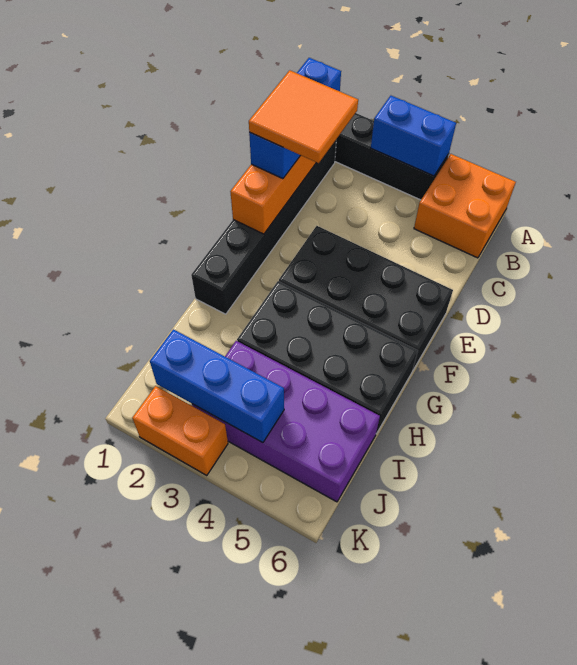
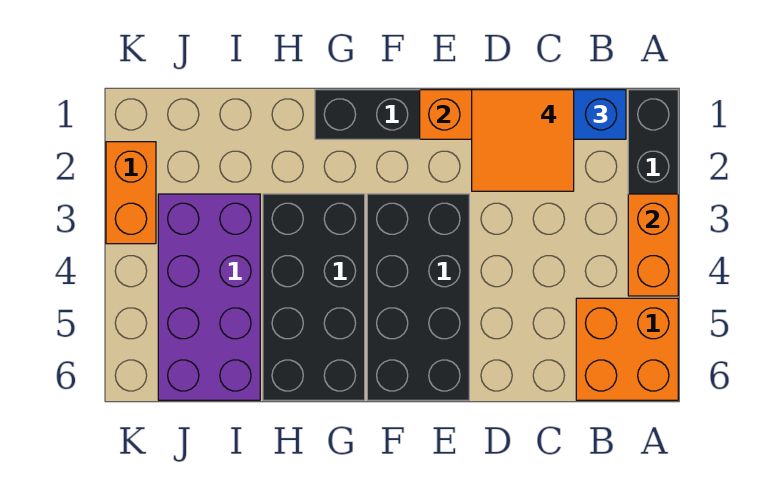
blue 1x2 brick [371,96,456,176] -> orange 1x2 brick [628,194,678,296]
blue 1x3 brick [150,329,284,443] -> none

